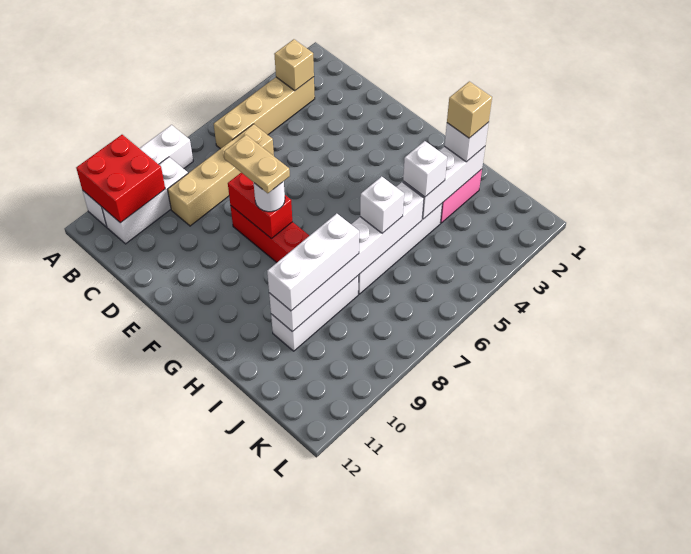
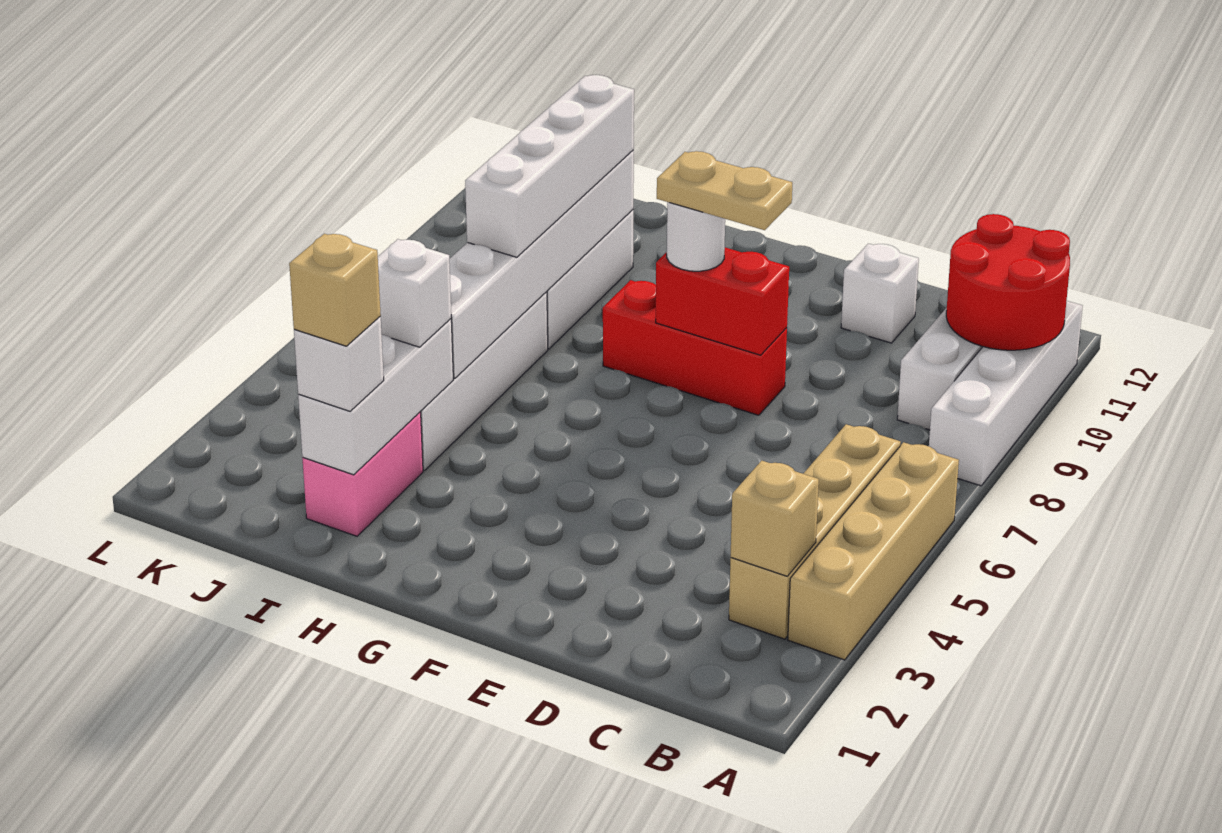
red 2x2 brick [76,135,165,223] -> red 2x2 round brick [946,214,1070,350]
tan 1x4 brick [167,124,274,226] -> tan 1x4 brick moved to [788,442,959,660]
white 1x1 brick [360,176,404,233] -> white 1x1 brick moved to [841,244,919,343]
white 1x3 brick [267,214,359,311] -> white 1x4 brick [465,75,634,257]

